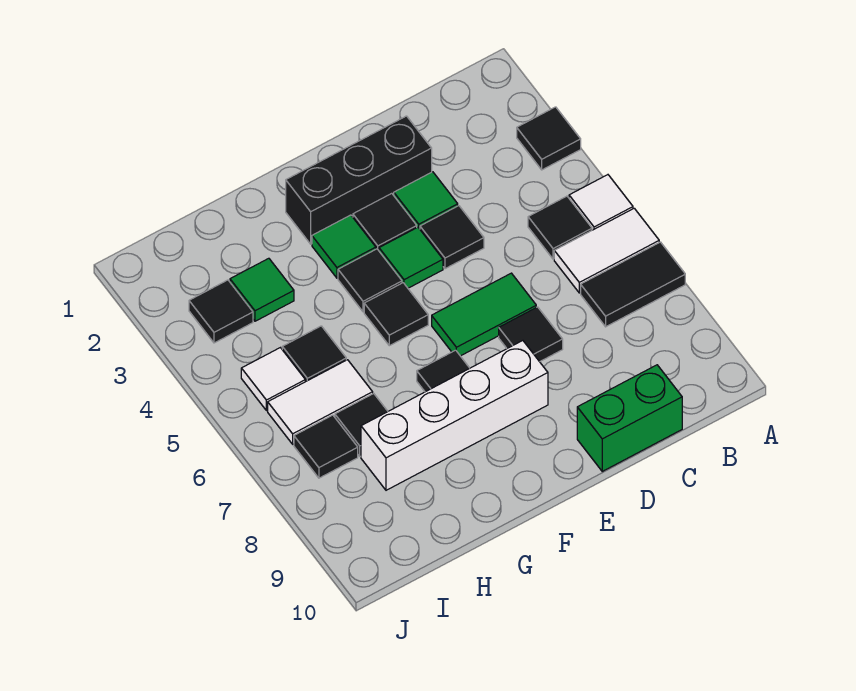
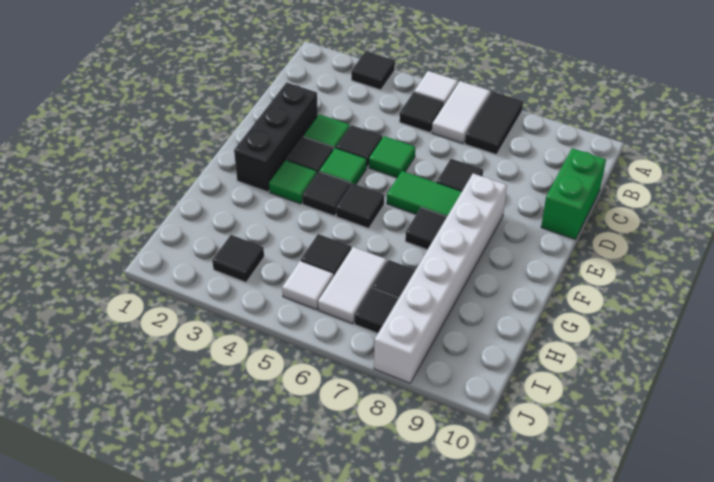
green 1x2 tile [432,273,536,356] -> green 1x2 tile turned to [387,171,462,216]
white 1x4 brick [361,341,548,490] -> white 1x6 brick [374,174,507,383]
green 1x1 tile [230,258,294,321] -> green 1x1 tile moved to [369,136,415,178]

